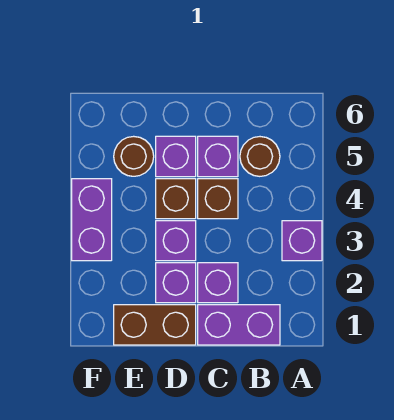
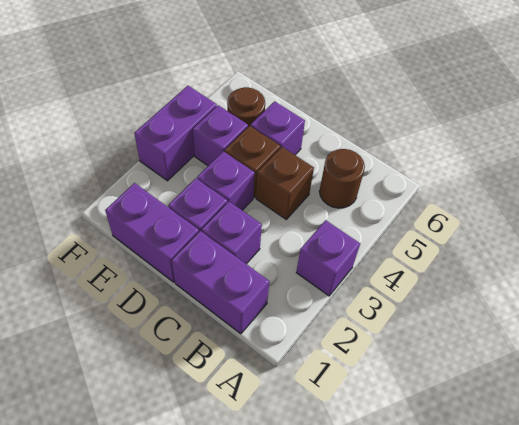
purple 1x1 brick [198,136,238,177] -> purple 1x1 brick moved to [193,105,248,166]
brown 1x2 brick [114,305,196,345] -> purple 1x2 brick [105,183,199,282]

